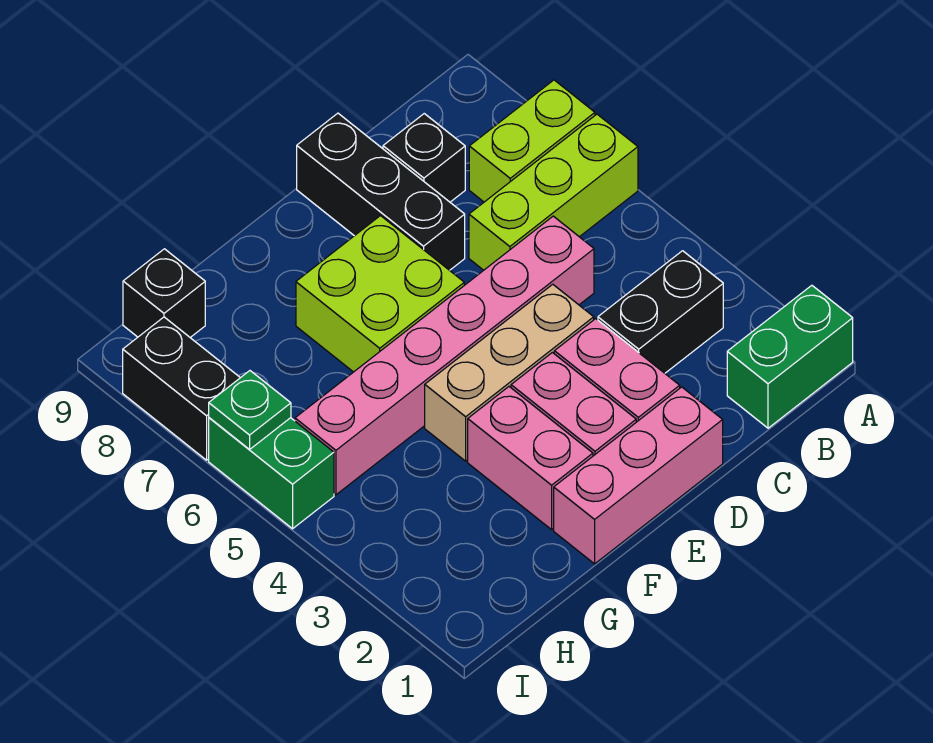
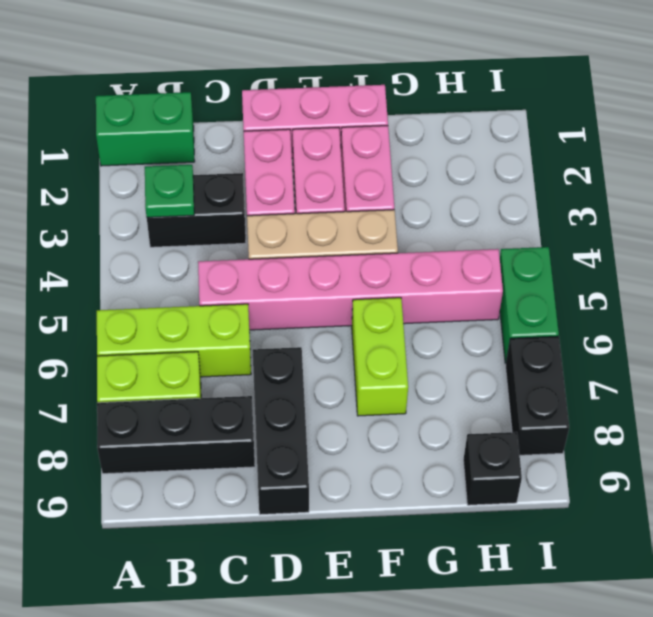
black 1x1 brick [383,114,465,202] -> black 1x3 brick [97,396,255,474]
lime 2x2 brick [296,216,464,372] -> lime 1x2 brick [352,298,408,416]
green 1x1 plate [209,371,291,449] -> green 1x1 plate moved to [145,165,194,217]

